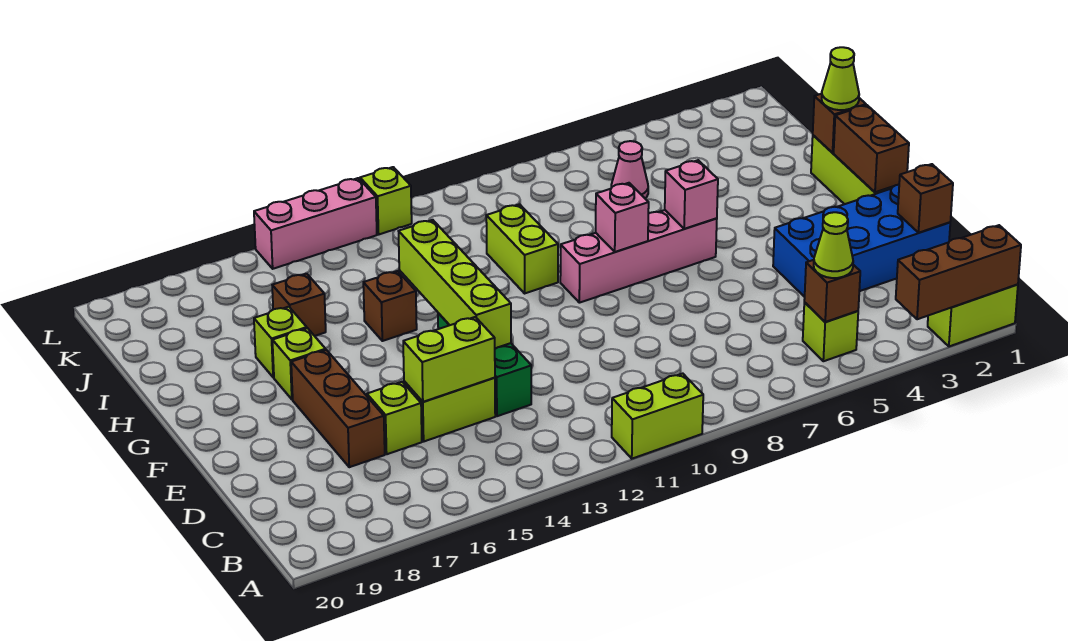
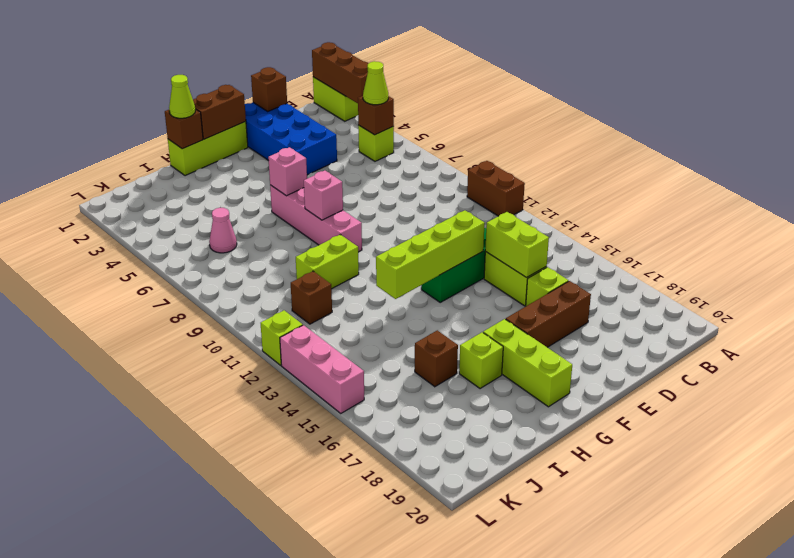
lime 1x2 brick [612,374,703,459] -> brown 1x2 brick [467,161,525,216]
lime 1x1 brick [272,328,326,399] -> lime 1x3 brick [483,319,572,407]
brown 1x1 brick [363,271,417,341] -> brown 1x1 brick moved to [291,271,332,324]

